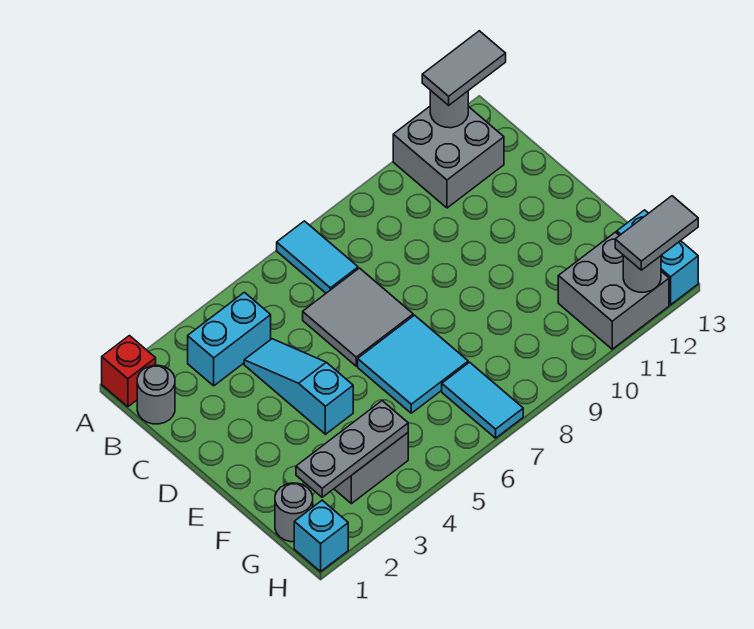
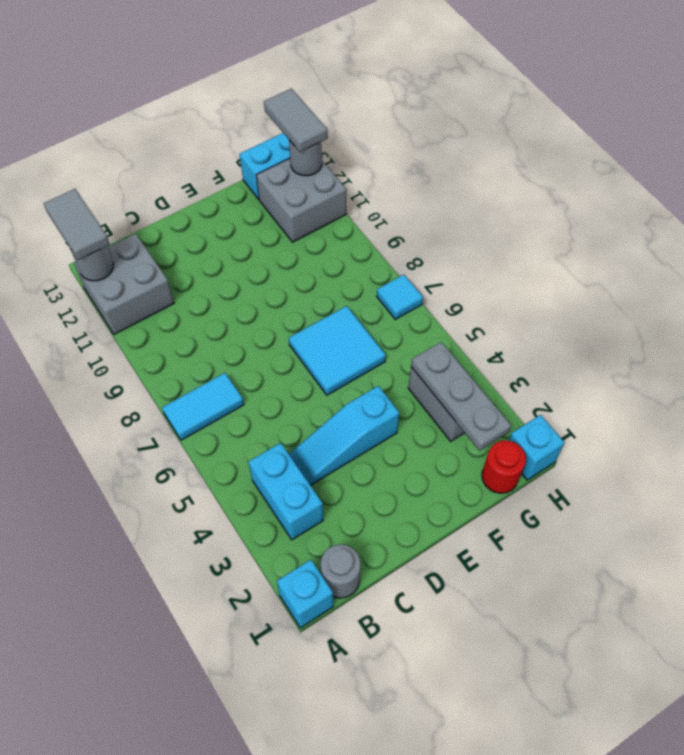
red 1x1 brick [102,336,156,407] -> cyan 1x1 brick [277,560,333,628]
grey 2x2 tile [303,268,413,366] -> none
grey 1x1 round brick [275,483,313,542] -> red 1x1 round brick [482,440,526,493]
cyan 1x2 tile [442,362,523,438] -> cyan 1x1 tile [377,275,423,319]

